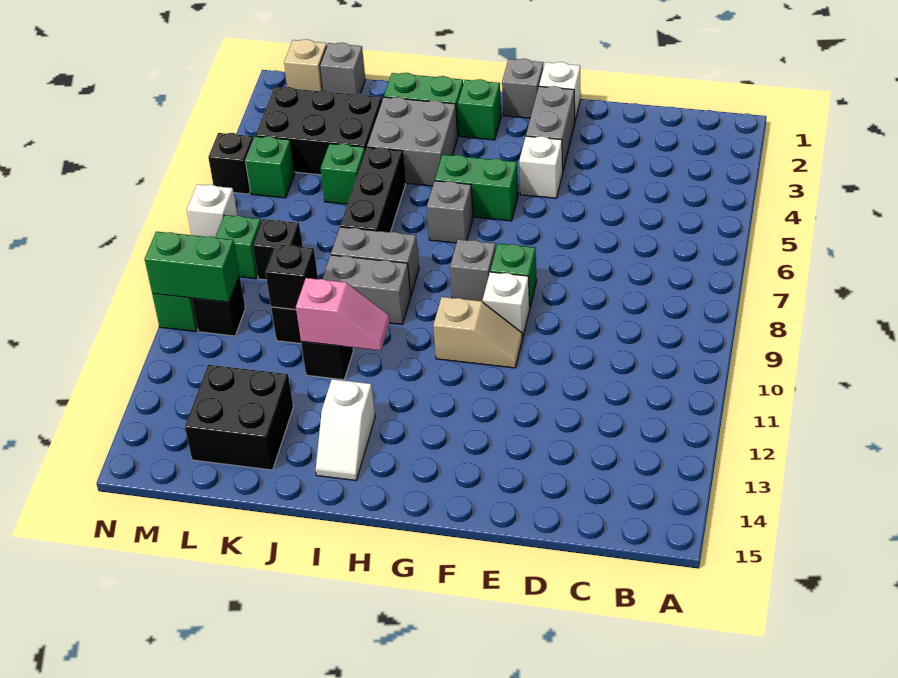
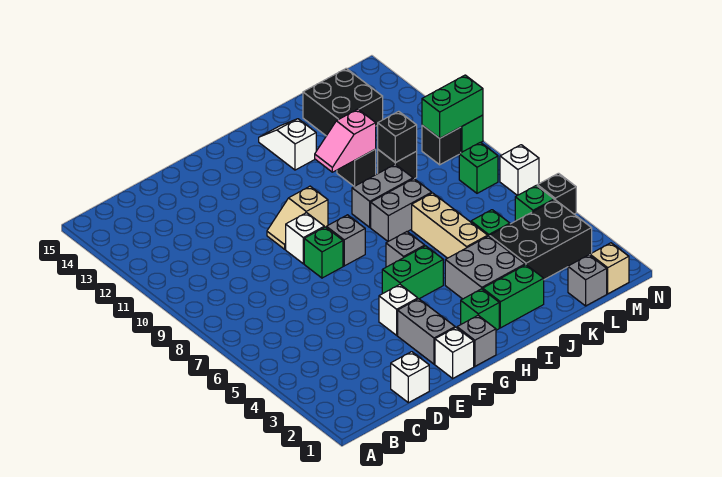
none -> white 1x1 brick [391,352,429,403]
black 1x3 brick [340,147,406,232] -> tan 1x3 brick [412,193,488,258]
black 1x1 brick [253,219,302,280] -> none

